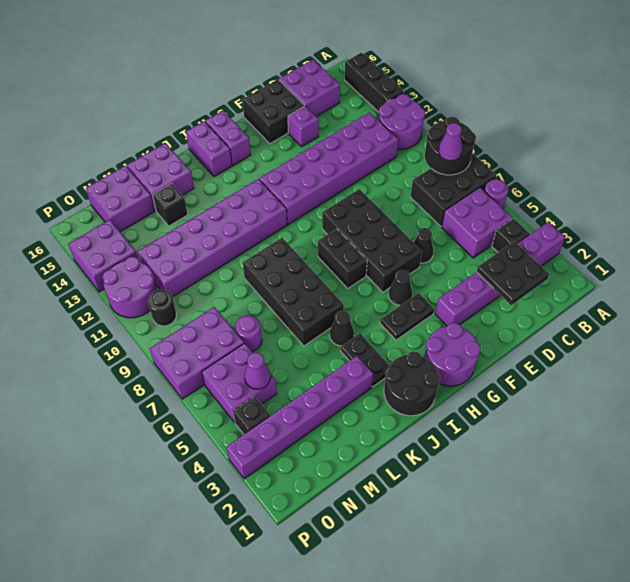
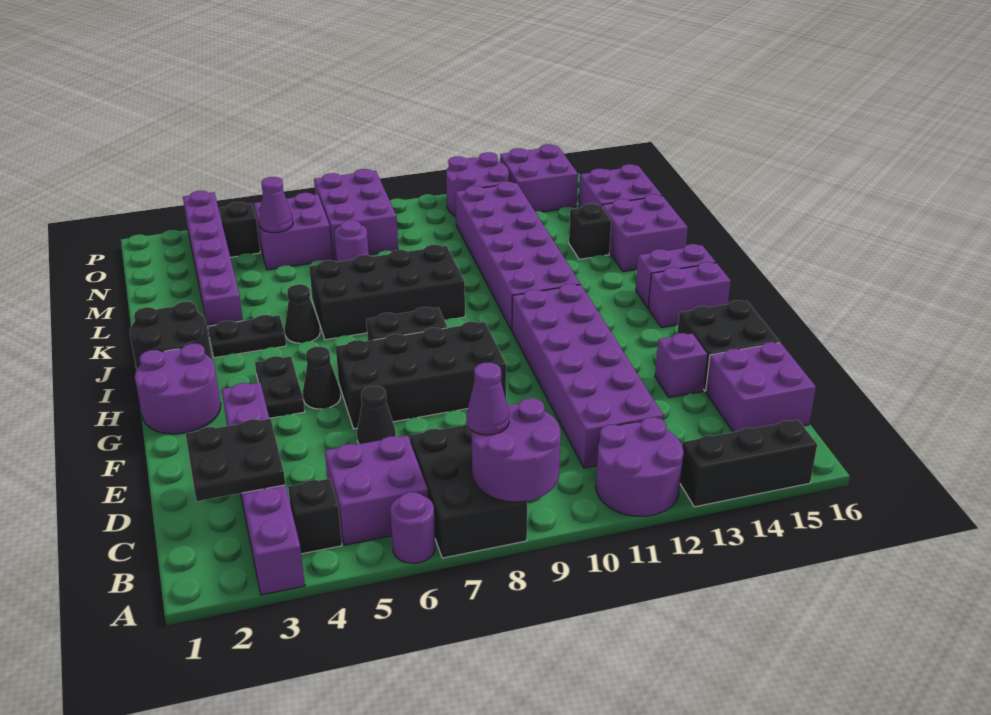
black 2x2 round brick [425,117,476,175] -> purple 2x2 round brick [472,398,561,502]
black 1x1 round brick [148,290,176,326] -> none

